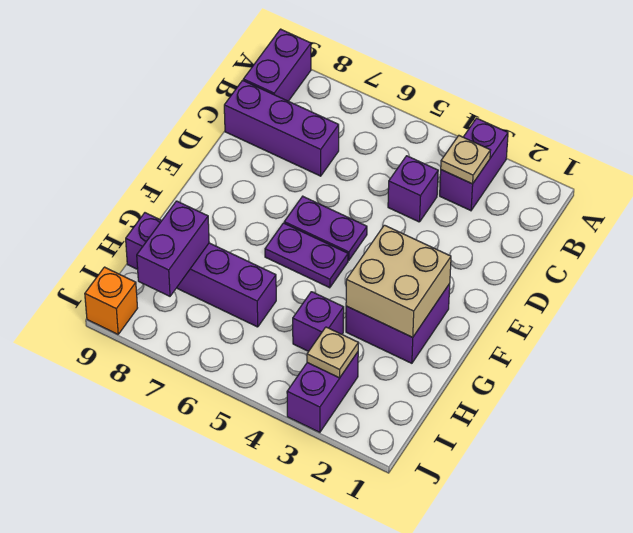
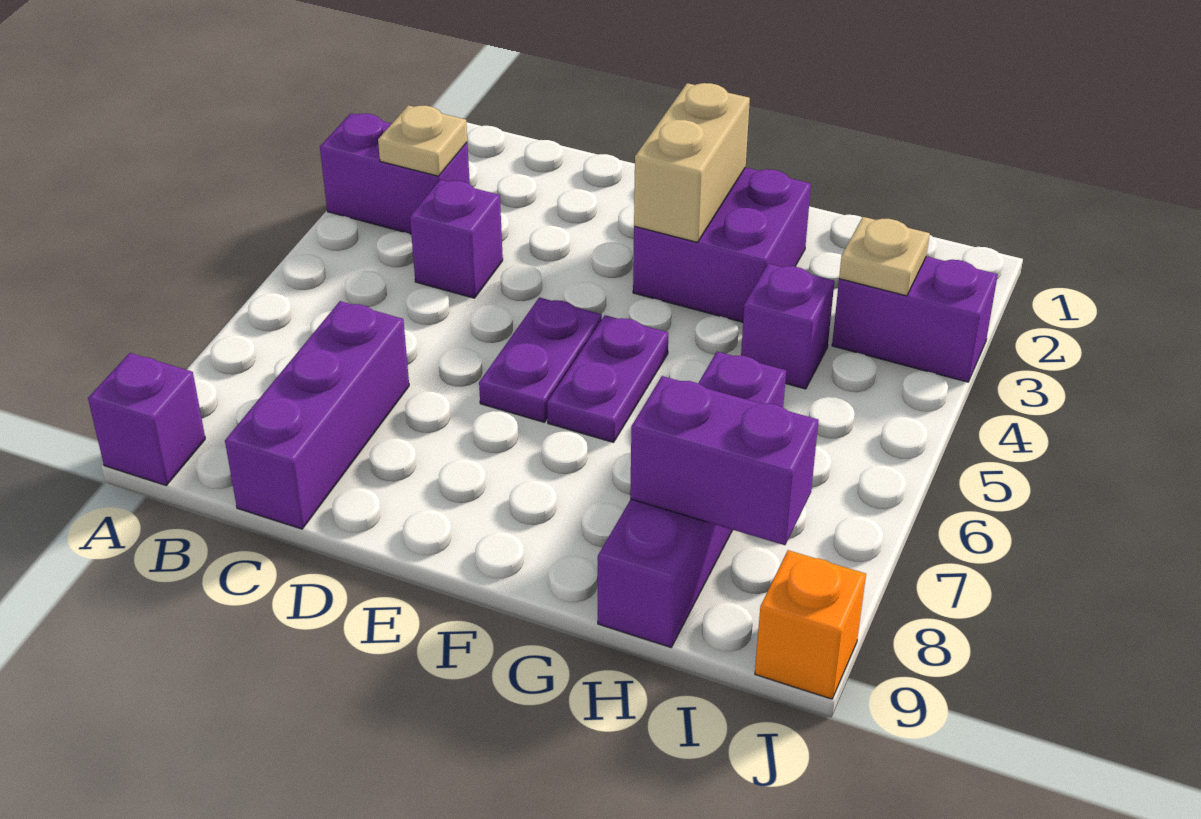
purple 1x2 brick [243,29,311,101] -> purple 1x1 brick [88,353,205,485]
tan 2x2 brick [346,225,451,337] -> tan 1x2 brick [634,83,750,242]

